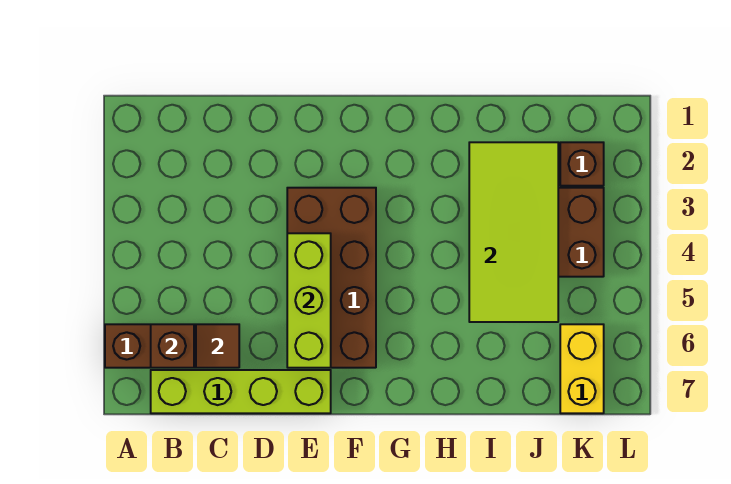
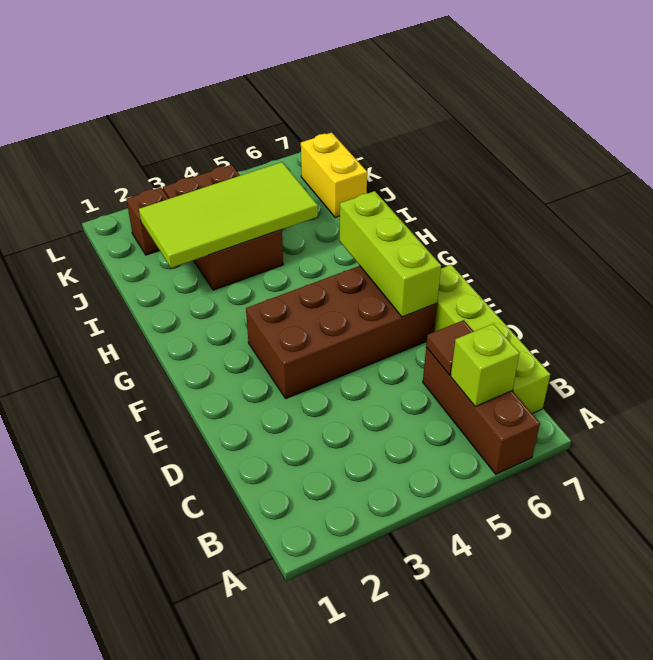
brown 1x1 brick [151,324,194,368] -> lime 1x1 brick [451,324,520,406]
lime 1x3 brick [287,233,331,368] -> lime 1x3 brick turned to [339,191,441,317]
yellow 1x2 brick [560,324,604,413] -> yellow 1x2 brick turned to [301,133,367,218]

